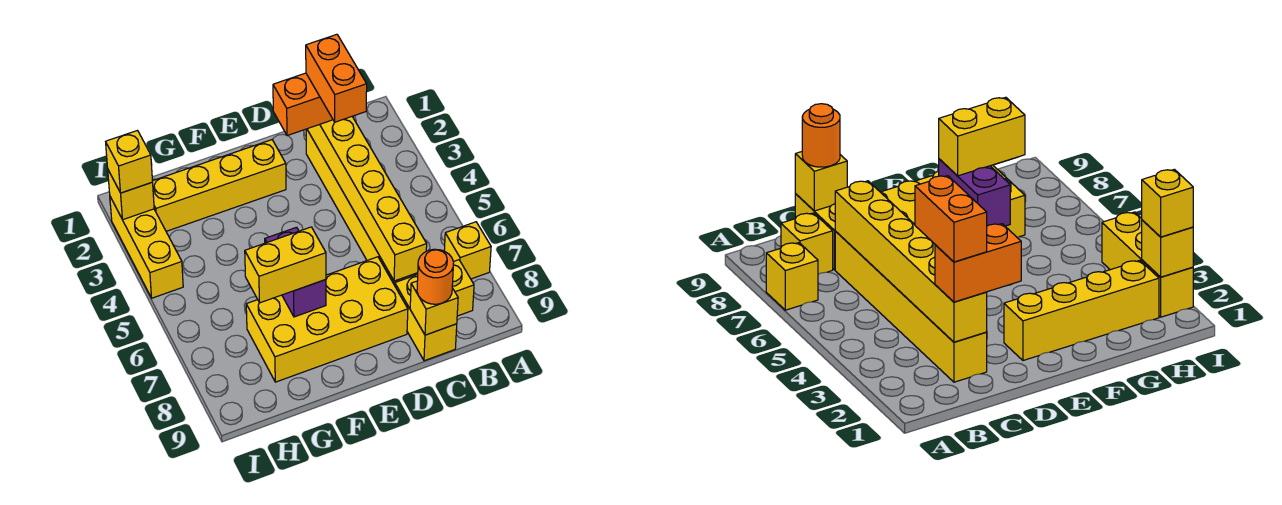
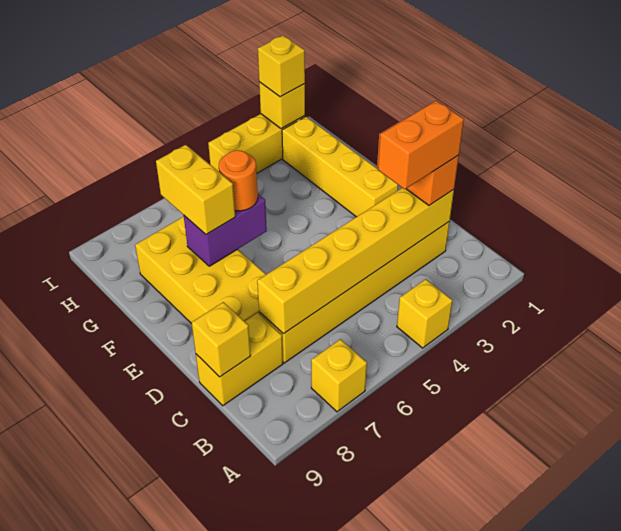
yellow 1x1 brick [452,260,474,316] -> yellow 1x1 brick moved to [397,279,452,348]
orange 1x1 round brick [417,249,454,304] -> orange 1x1 round brick moved to [219,150,258,211]

